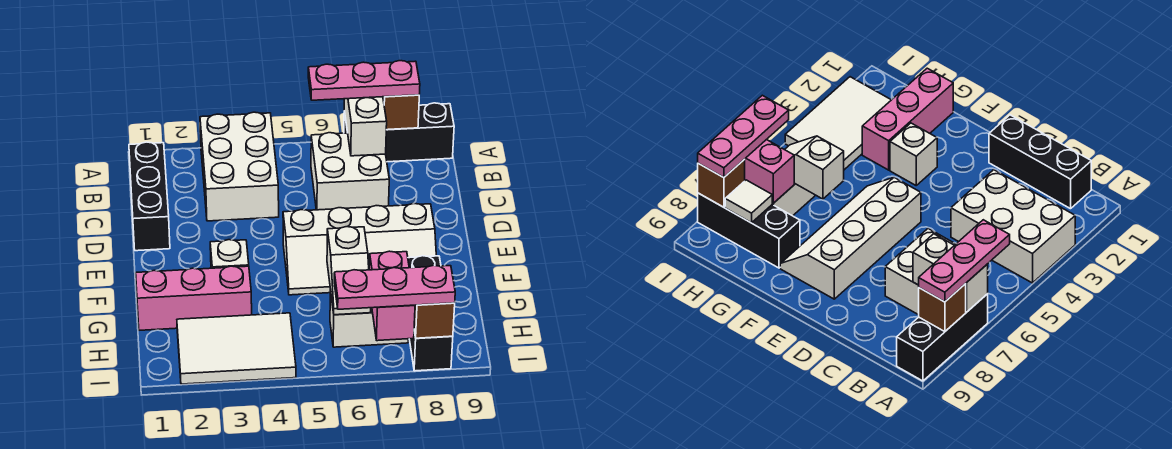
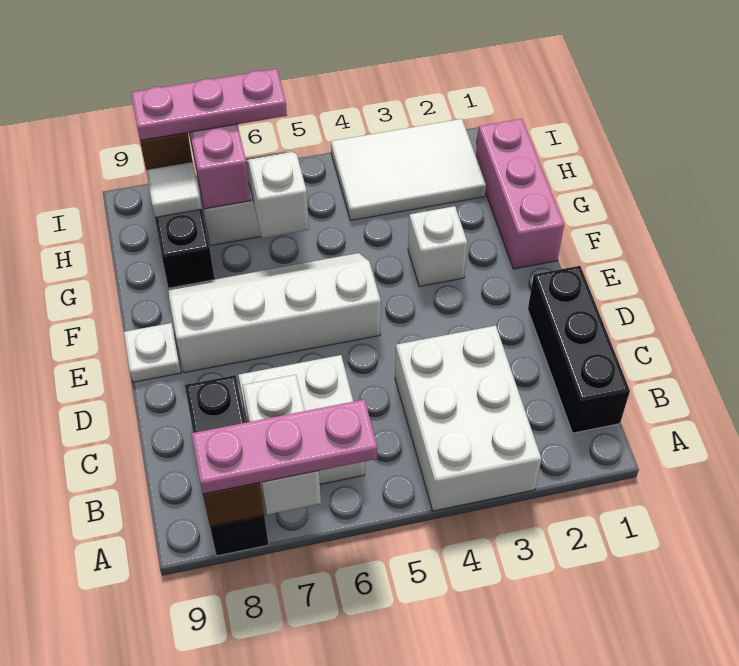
black 1x3 brick [344,103,454,162] -> black 1x3 brick turned to [185,375,269,556]
none -> white 1x1 plate [124,323,181,382]
pink 1x3 brick [136,266,252,330] -> pink 1x3 brick turned to [476,119,564,269]

